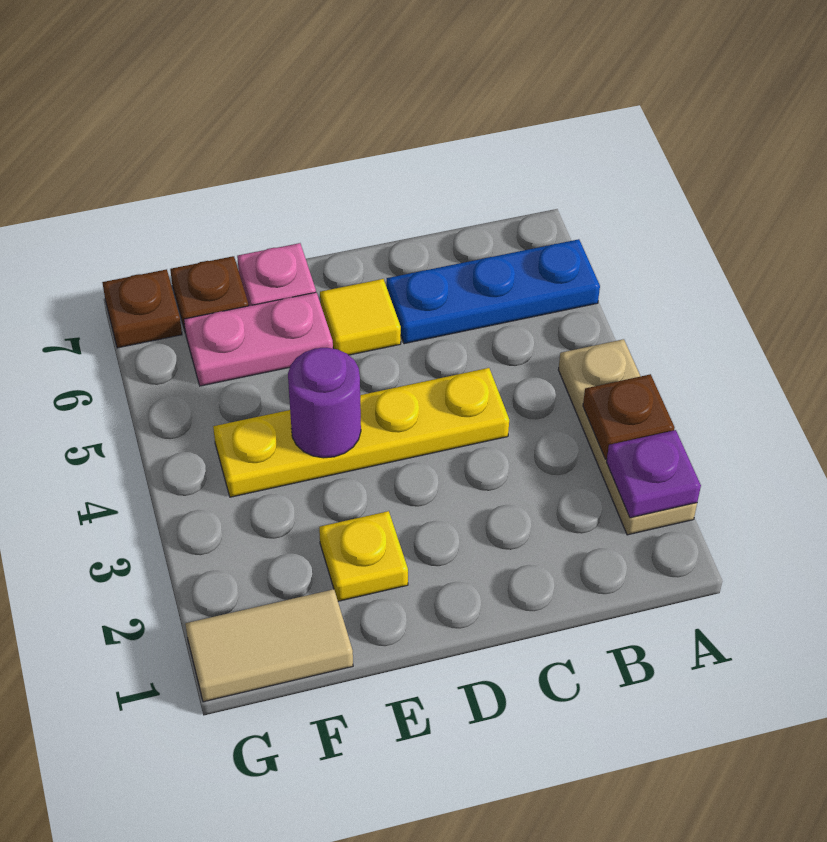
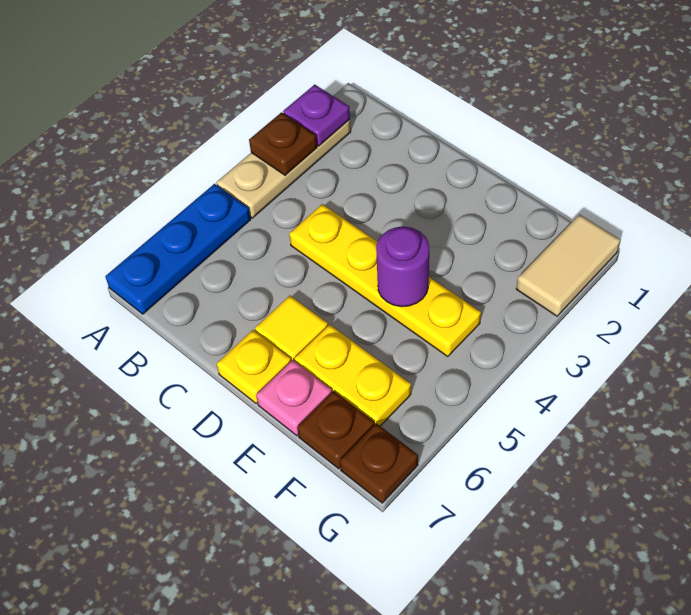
blue 1x3 plate [387,239,600,344] -> blue 1x3 plate turned to [105,184,251,314]
yellow 1x1 plate [319,511,408,601] -> yellow 1x1 plate moved to [217,330,291,403]
pink 1x2 plate [184,292,333,386] -> yellow 1x2 plate [294,324,411,426]
tan 1x2 tile [185,589,353,702] -> tan 1x2 tile turned to [517,215,620,316]

